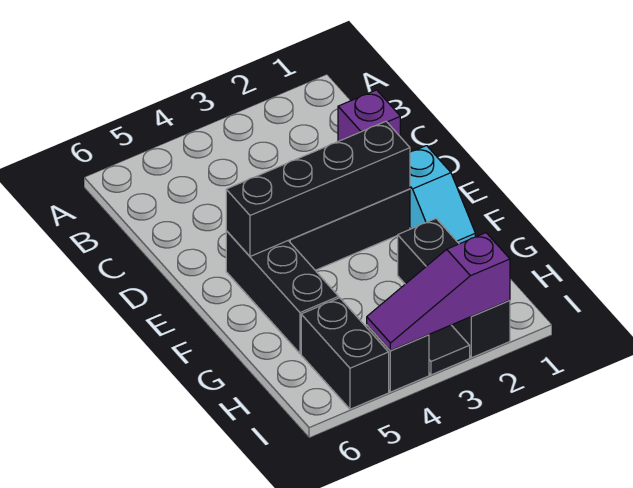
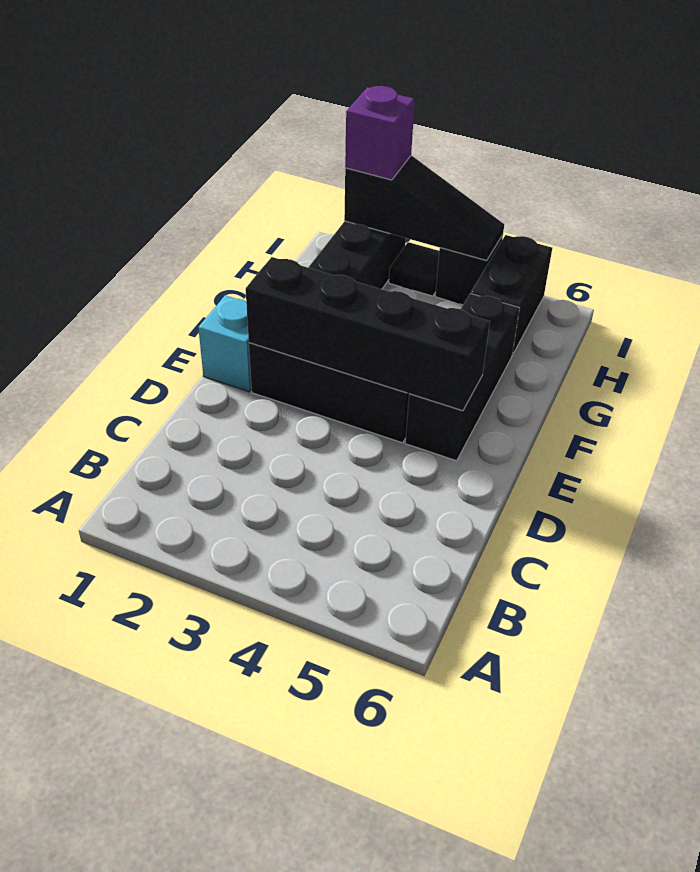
purple 1x1 brick [338,90,400,141] -> purple 1x1 brick moved to [345,86,415,180]
purple 1x3 slope [367,233,510,351] -> black 1x3 slope [344,156,504,261]

